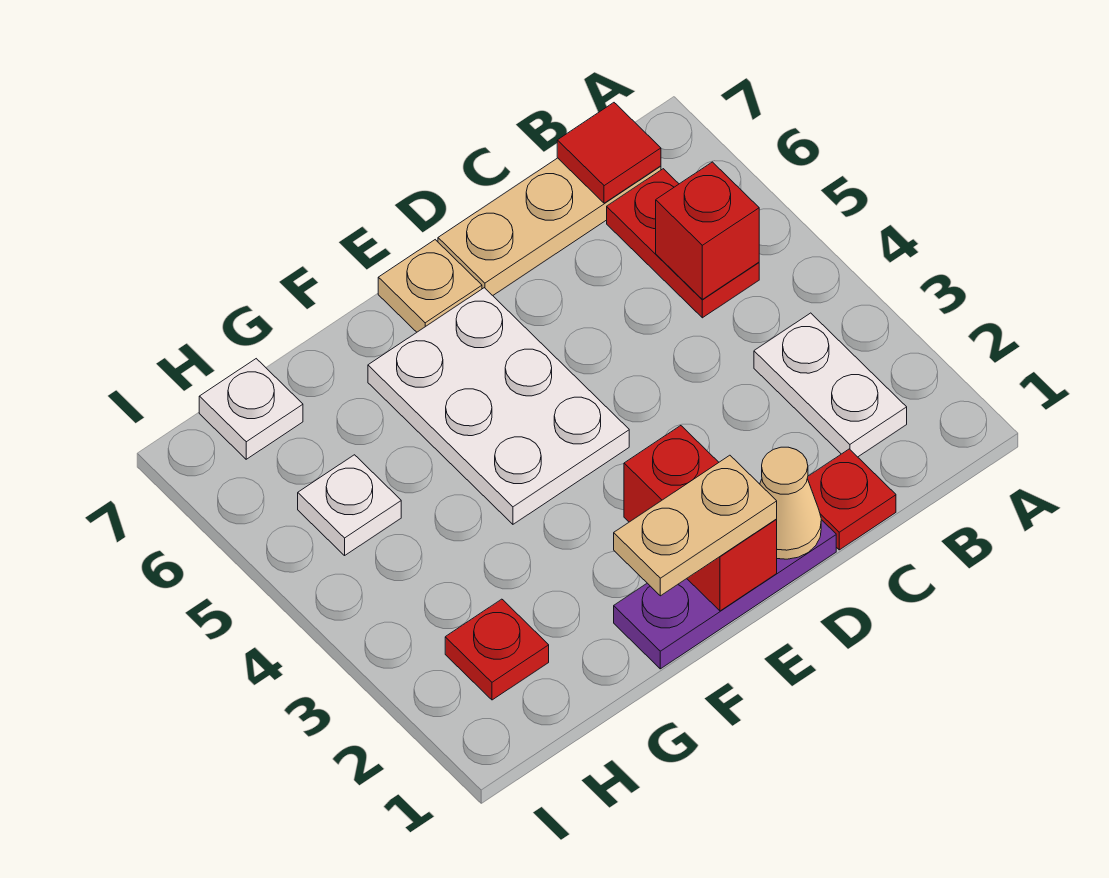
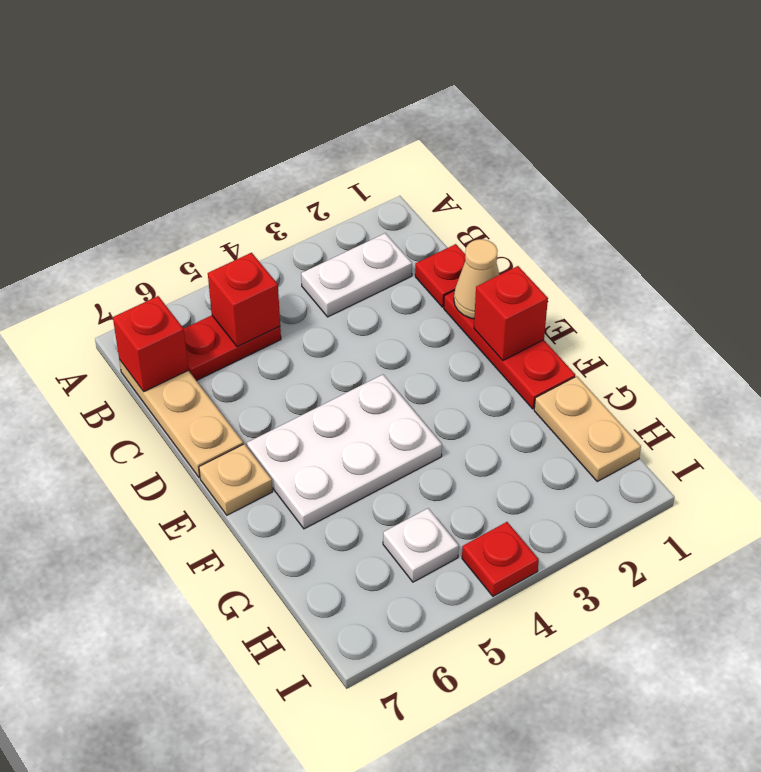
red 1x1 tile [557,103,661,203] -> red 1x1 brick [113,296,188,391]
purple 1x3 plate [614,520,836,669] -> red 1x3 plate [444,291,575,409]
red 1x2 brick [624,426,777,611] -> red 1x1 brick [474,266,548,360]
tan 1x2 plate [614,455,777,596] -> tan 1x2 plate moved to [534,376,641,481]
red 1x1 plate [445,599,549,700] -> red 1x1 plate moved to [462,522,539,596]
white 1x1 plate [199,359,303,459] -> none

